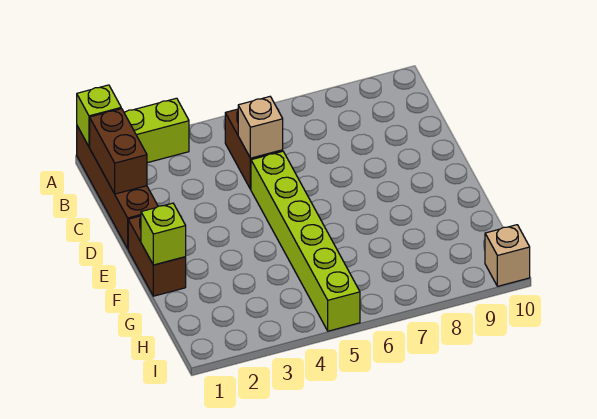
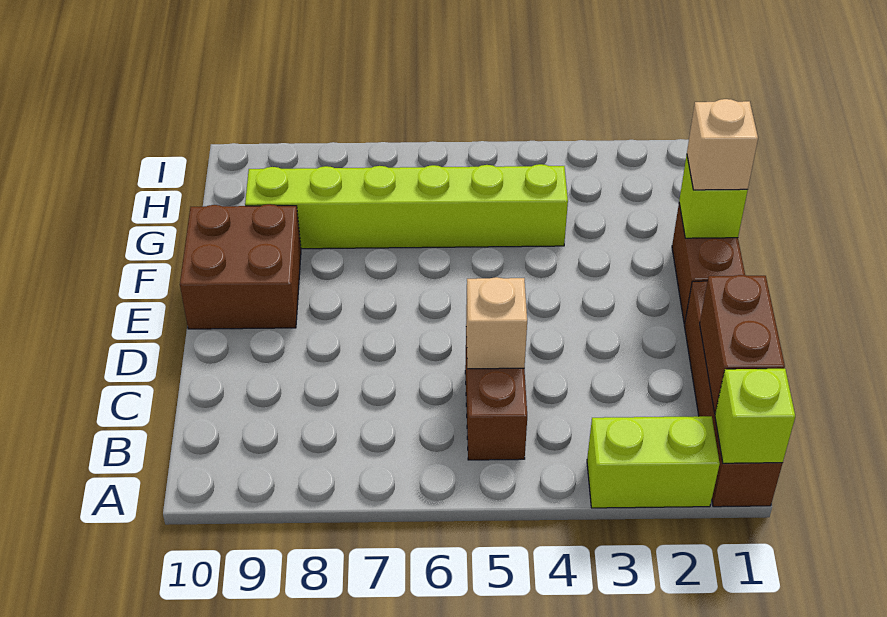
lime 1x6 brick [251,151,360,331] -> lime 1x6 brick turned to [245,164,568,249]
none -> brown 2x2 brick [180,204,301,329]
tan 1x1 brick [485,225,530,286] -> tan 1x1 brick moved to [687,99,758,190]

